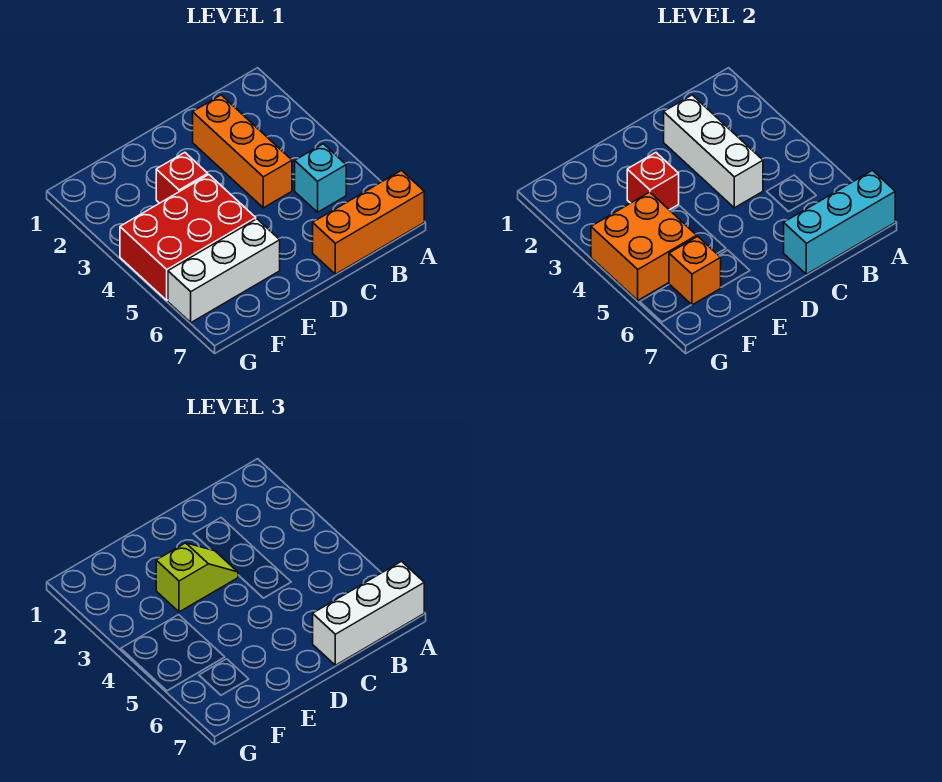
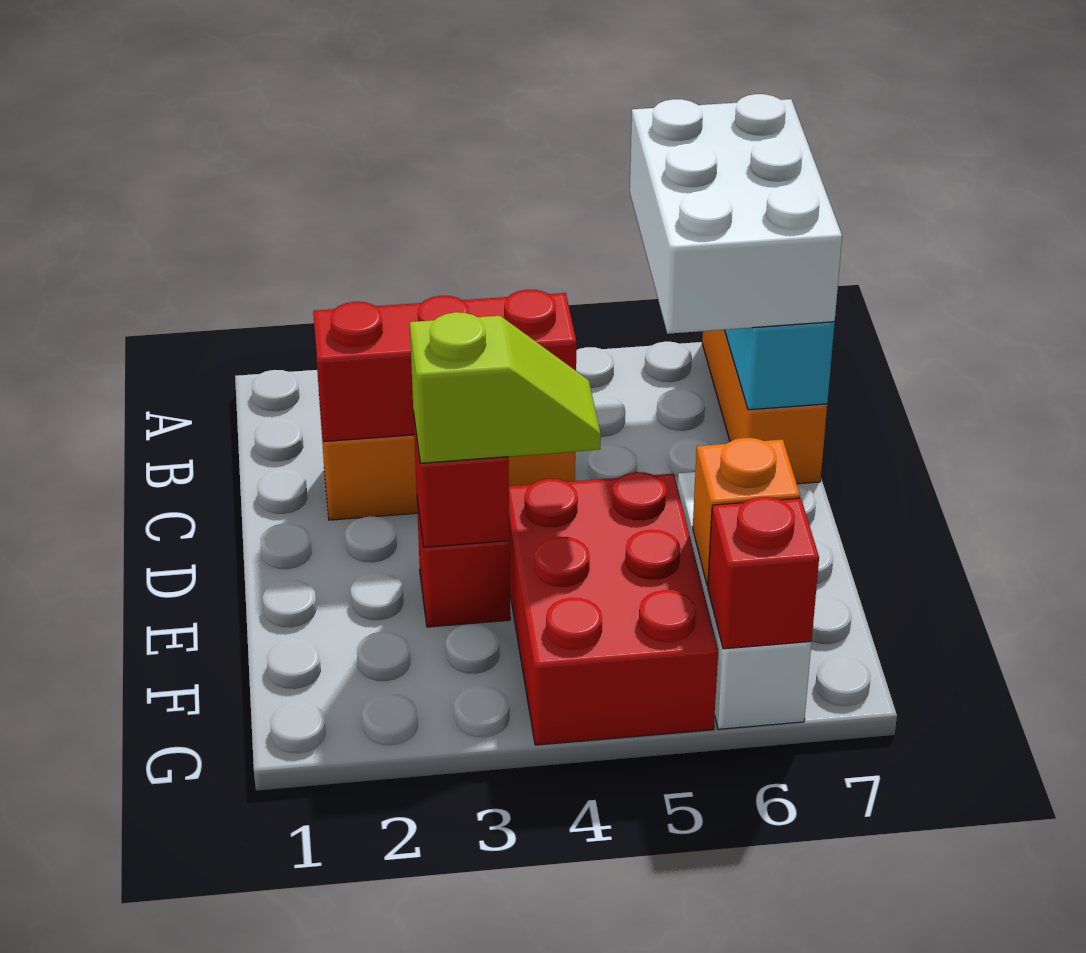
white 1x3 brick [313,562,424,665] -> white 2x3 brick [630,94,842,334]
cyan 1x1 brick [295,144,346,212] -> none
white 1x3 brick [664,95,763,208] -> red 1x3 brick [313,290,576,442]
lime 1x2 slope [156,543,238,612] -> lime 1x2 slope turned to [410,312,601,463]
orange 2x2 brick [591,192,697,300] -> none
none -> red 1x1 brick [708,497,819,649]

